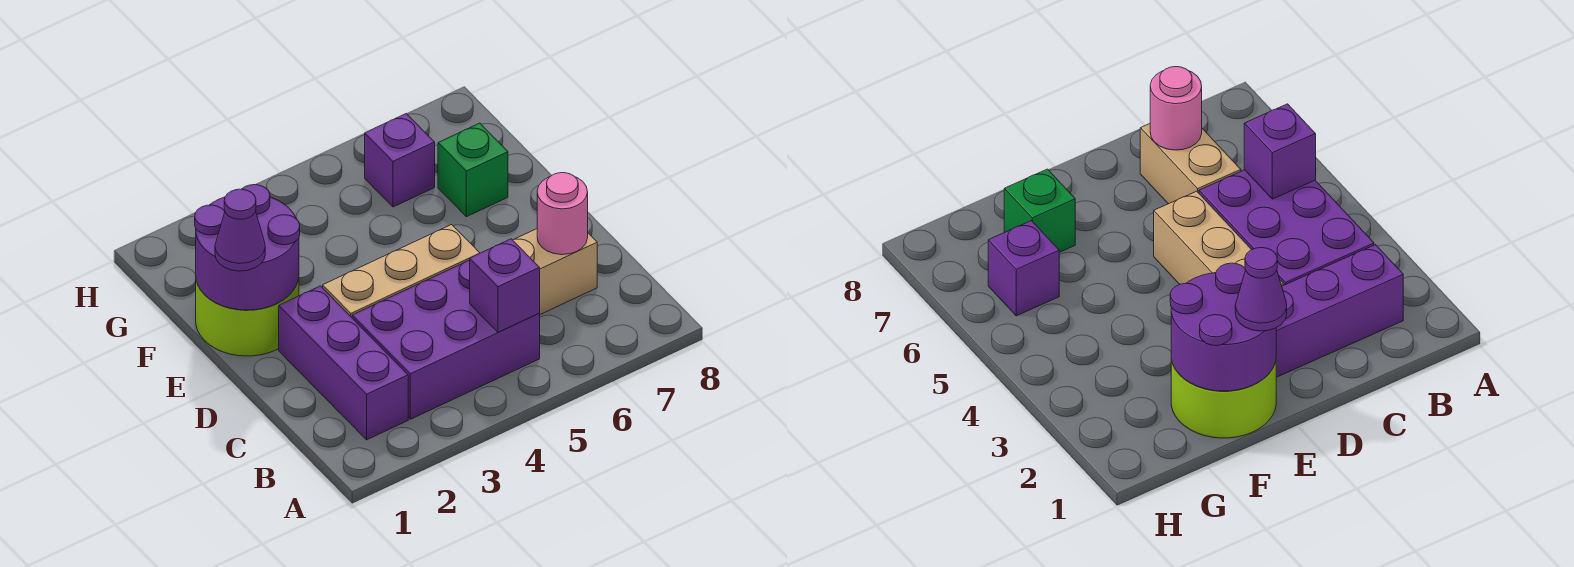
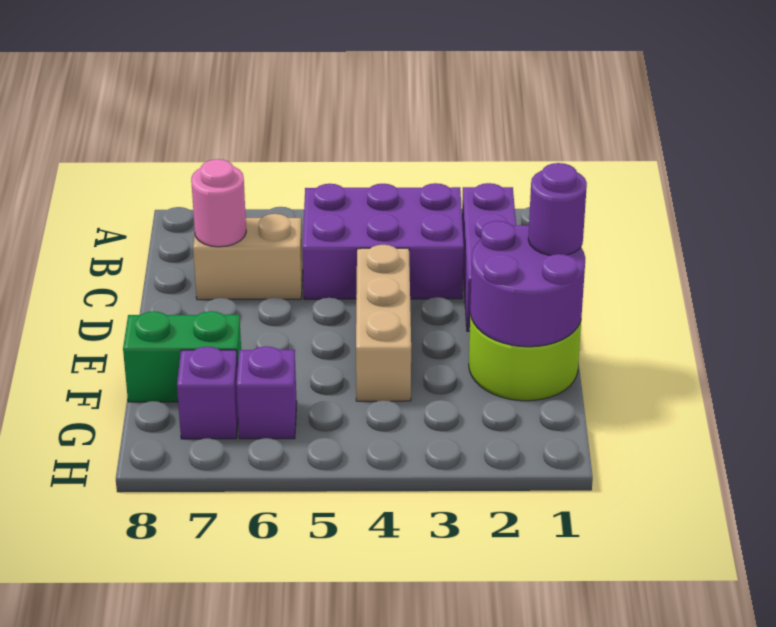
purple 1x1 brick [470,239,540,332] -> purple 1x1 brick moved to [177,347,238,439]
tan 1x3 brick [323,225,479,317] -> tan 1x3 brick turned to [356,245,411,401]
purple 1x1 cone [215,189,265,271] -> purple 1x1 round brick [528,163,587,255]
green 1x1 brick [438,123,508,217] -> green 1x2 brick [123,311,241,402]

